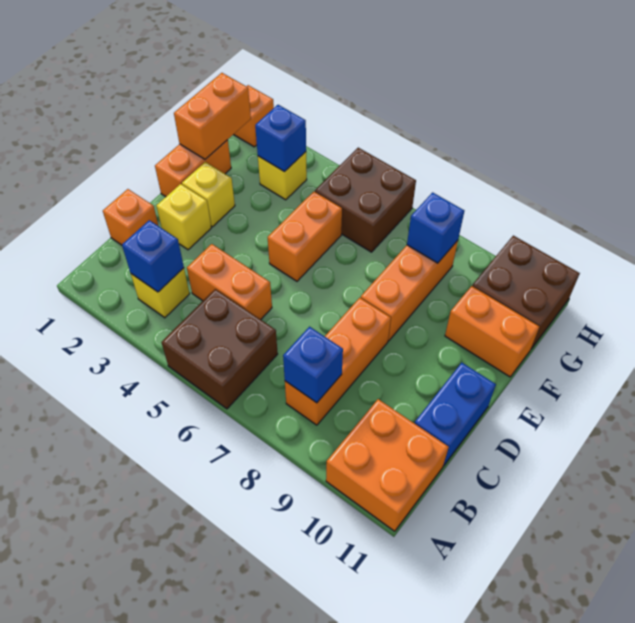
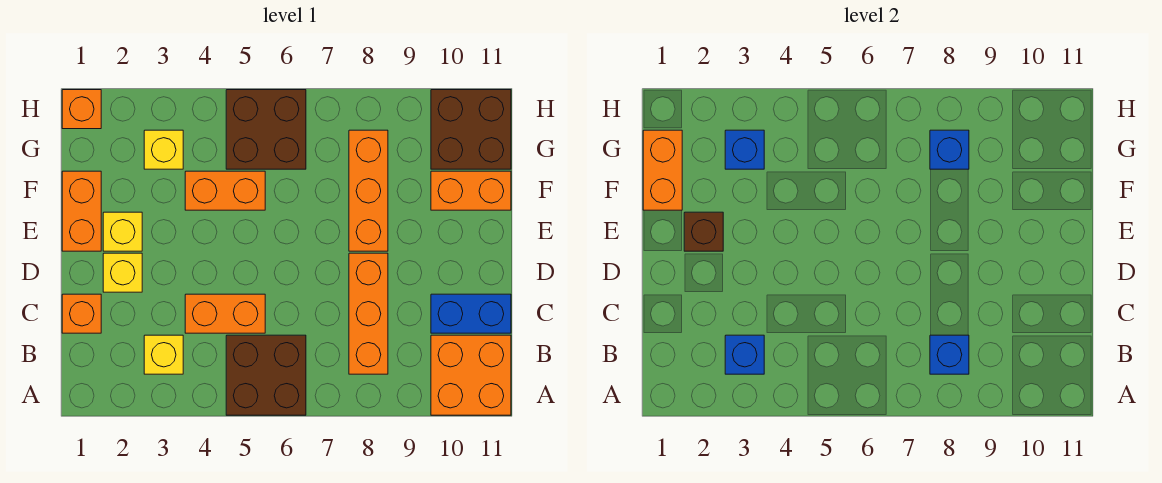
blue 1x2 brick [415,363,496,466] -> blue 1x2 brick turned to [431,294,511,333]
none -> brown 1x1 brick [684,212,723,251]
orange 1x2 brick [268,192,342,281] -> orange 1x2 brick turned to [185,171,265,210]

